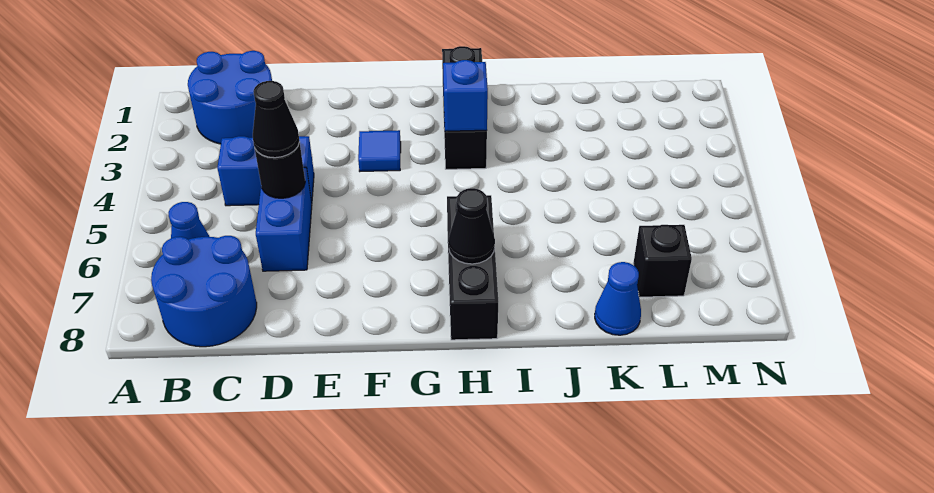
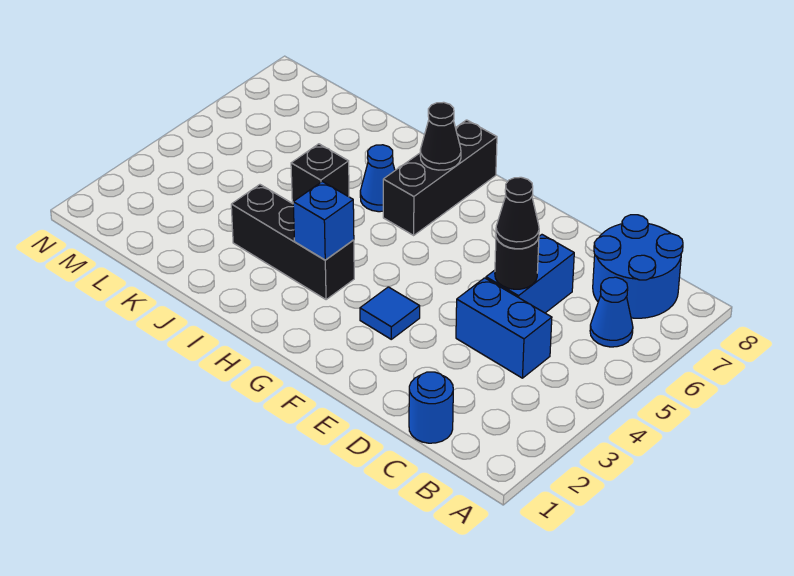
blue 2x2 round brick [188,51,272,144] -> blue 1x1 round brick [409,372,453,443]
black 1x3 brick [442,46,487,169] -> black 1x3 brick turned to [231,185,354,300]
blue 1x1 cone [595,262,641,335] -> blue 1x1 cone moved to [360,145,395,212]
black 1x1 brick [633,225,692,297] -> black 1x1 brick moved to [291,144,349,202]

